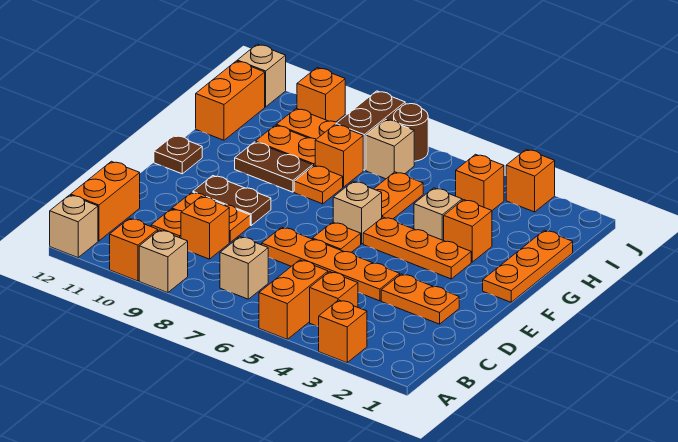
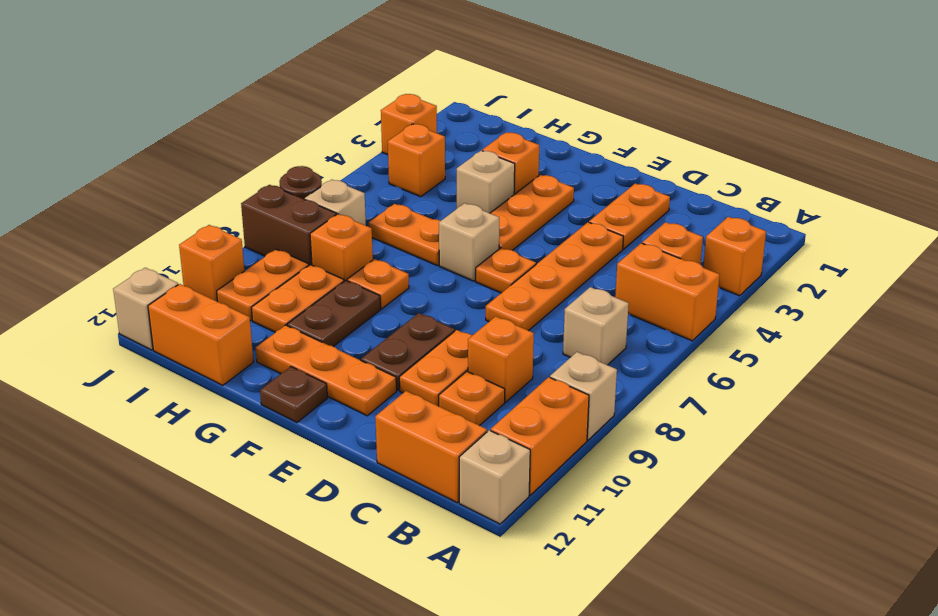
orange 1x1 brick [110,218,158,281] -> orange 1x2 brick [491,377,589,495]
orange 1x3 plate [483,230,573,302] -> orange 1x3 plate moved to [256,325,396,416]

